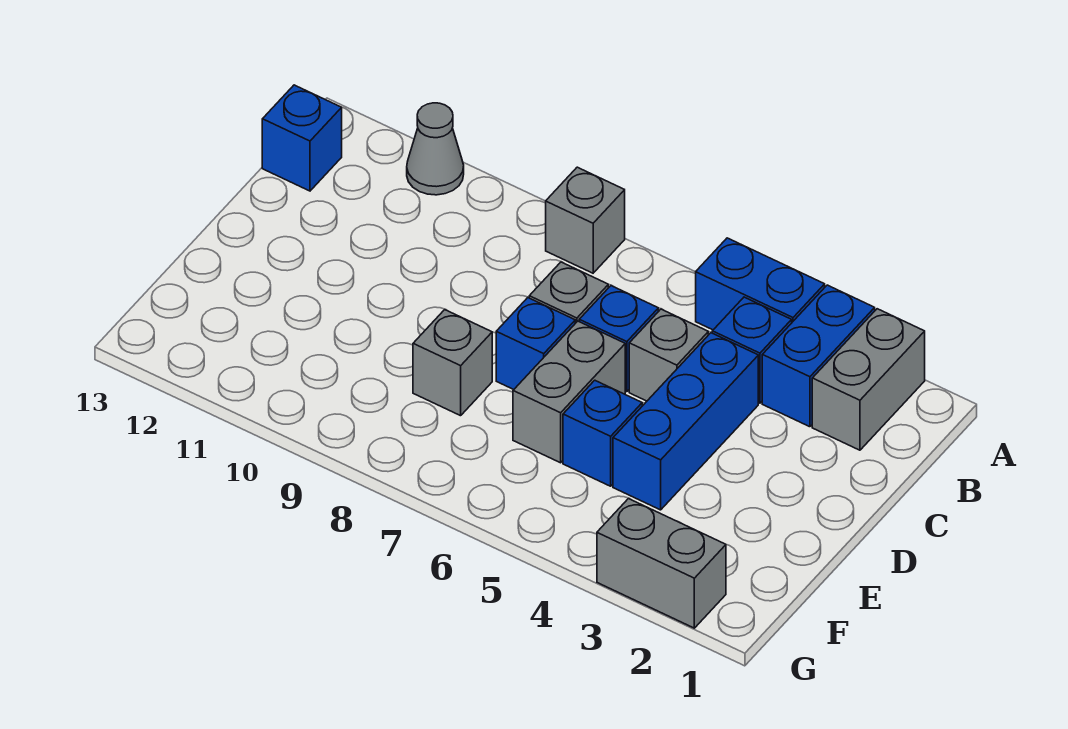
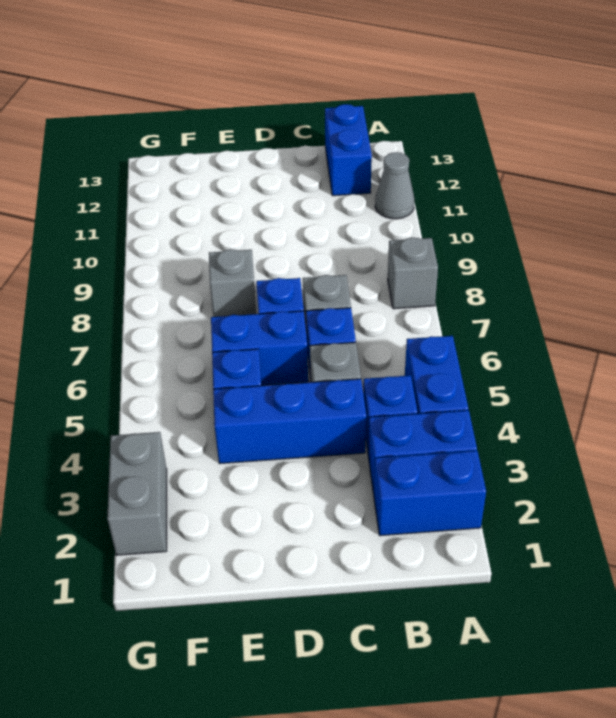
grey 1x2 brick [812,309,925,450] -> blue 1x2 brick [374,451,486,536]
blue 1x1 brick [262,85,342,191] -> blue 1x2 brick [325,104,372,196]
grey 1x2 brick [513,321,625,463] -> blue 1x2 brick [211,311,308,385]

